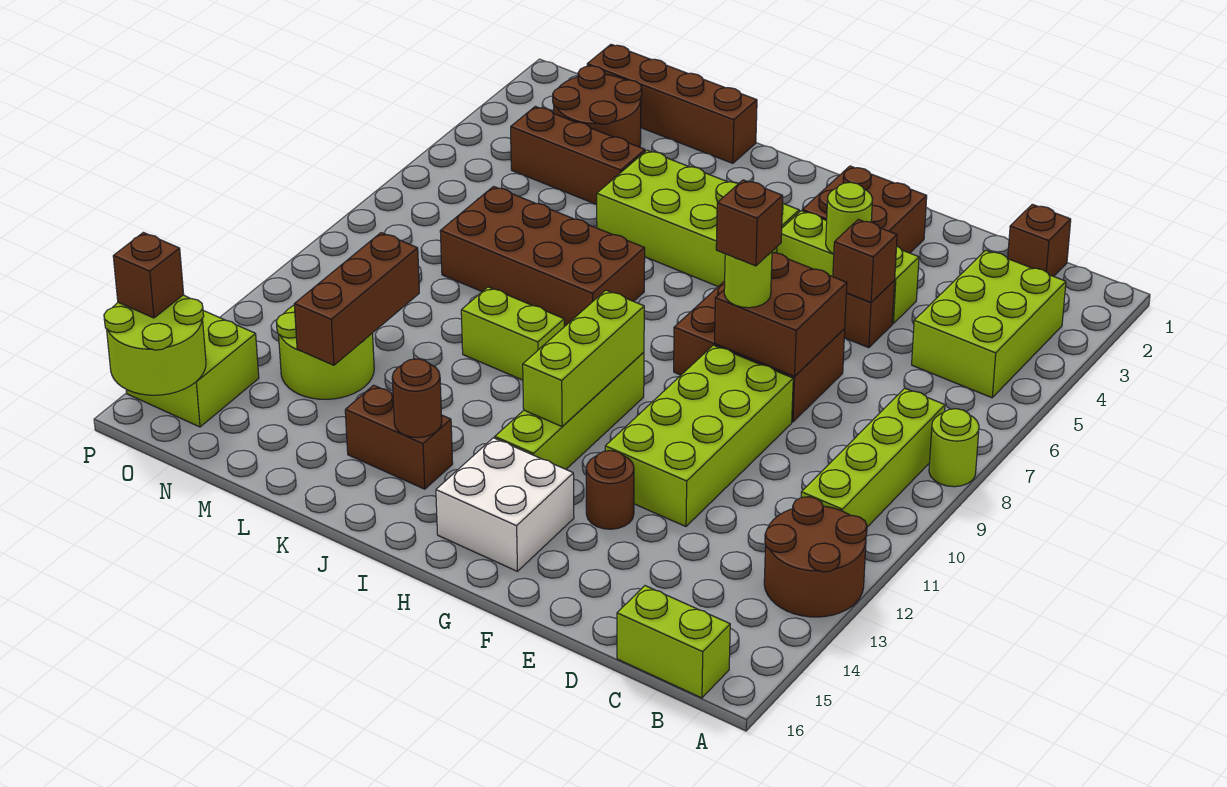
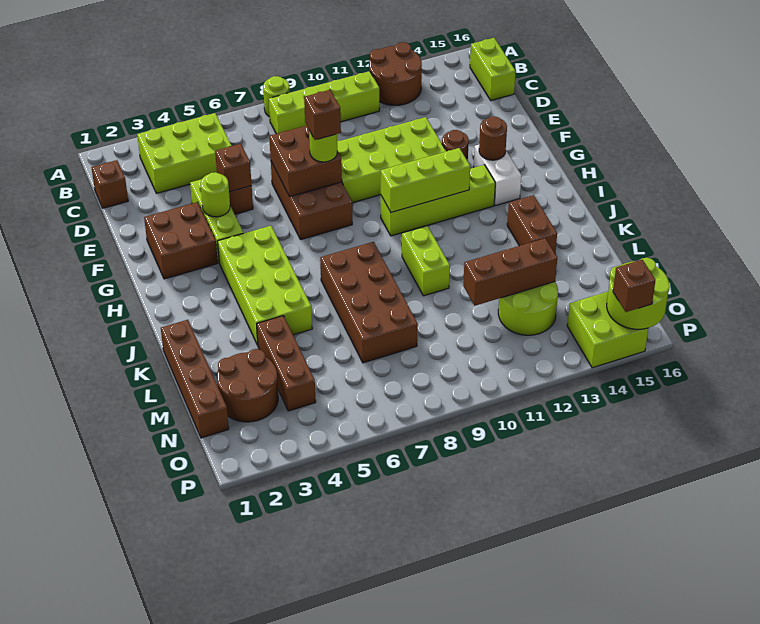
white 2x2 brick [436,438,574,571] -> white 1x2 brick [474,145,521,206]
brown 1x1 round brick [392,359,442,438] -> brown 1x1 round brick moved to [479,117,507,160]

